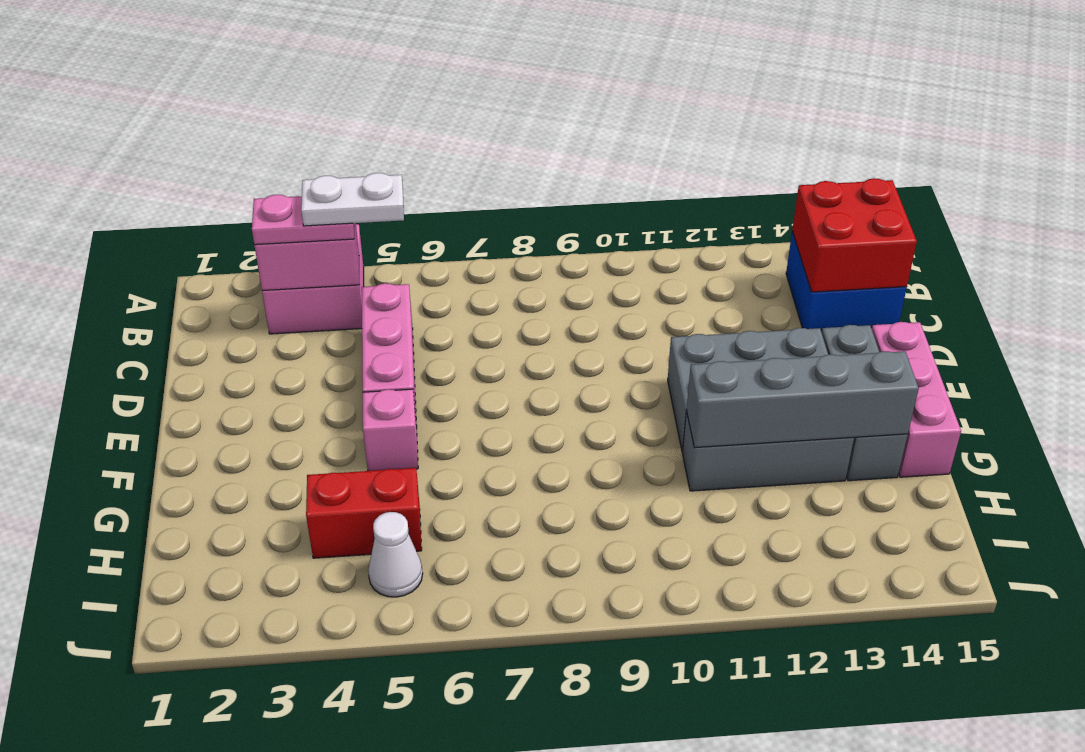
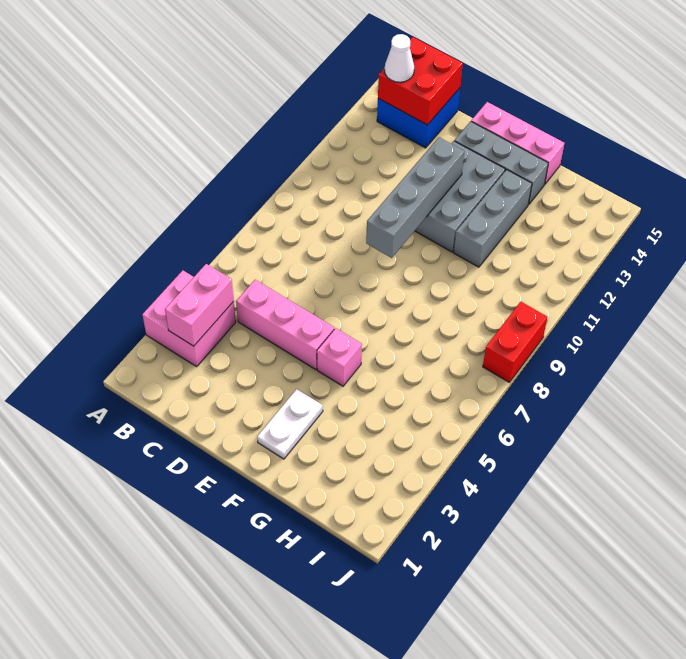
pink 1x2 plate [252,195,354,245] -> none
white 1x2 plate [301,173,404,226] -> white 1x2 plate moved to [257,389,323,459]
grey 1x4 brick [687,351,919,448] -> grey 1x4 brick moved to [366,137,464,258]
red 1x2 brick [306,468,422,558] -> red 1x2 brick moved to [483,302,548,382]
white 1x1 cone [368,512,423,597] -> white 1x1 cone moved to [385,34,414,82]

